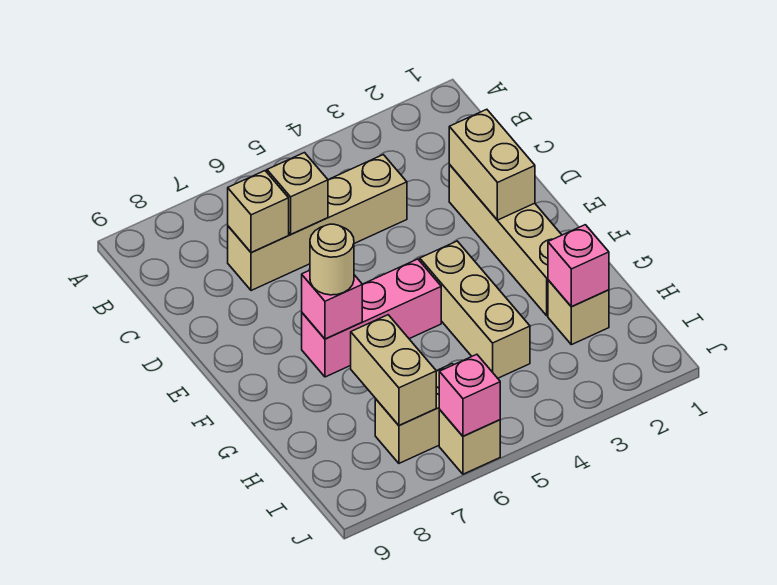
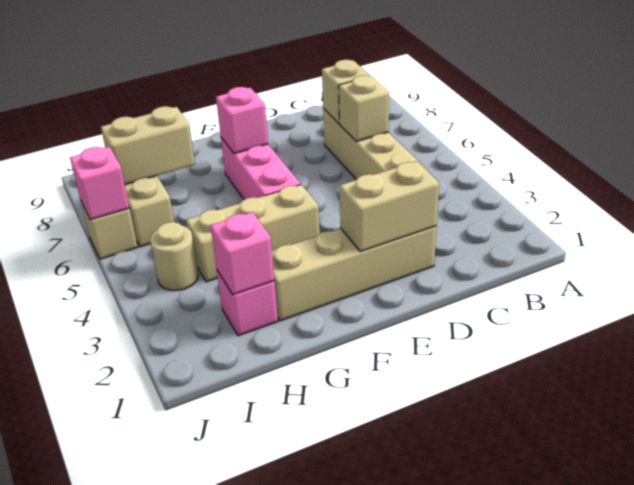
tan 1x1 round brick [310,224,354,295] -> tan 1x1 round brick moved to [150,222,198,290]
tan 1x1 brick [548,280,609,345] -> pink 1x1 brick [217,270,278,336]

